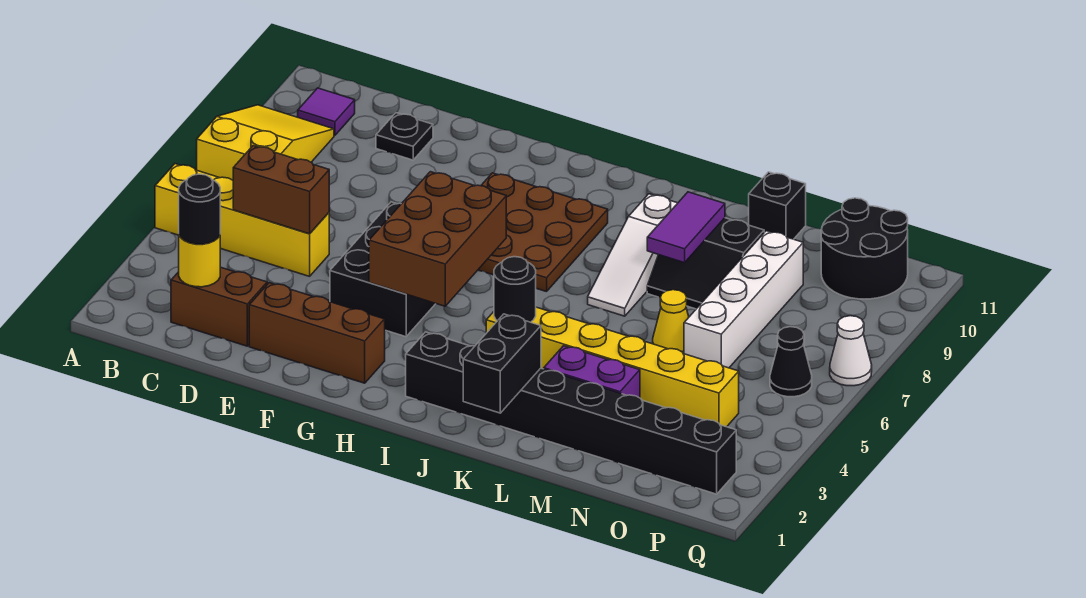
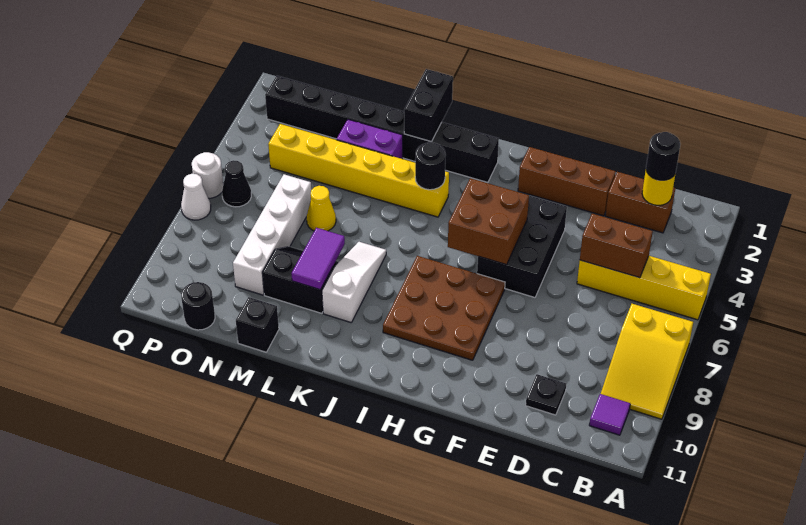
brown 2x3 brick [369,172,506,306] -> brown 2x2 brick [448,178,529,265]
black 2x2 round brick [821,198,908,299] -> black 1x1 round brick [181,282,215,330]
none -> white 1x1 round brick [192,152,223,198]

